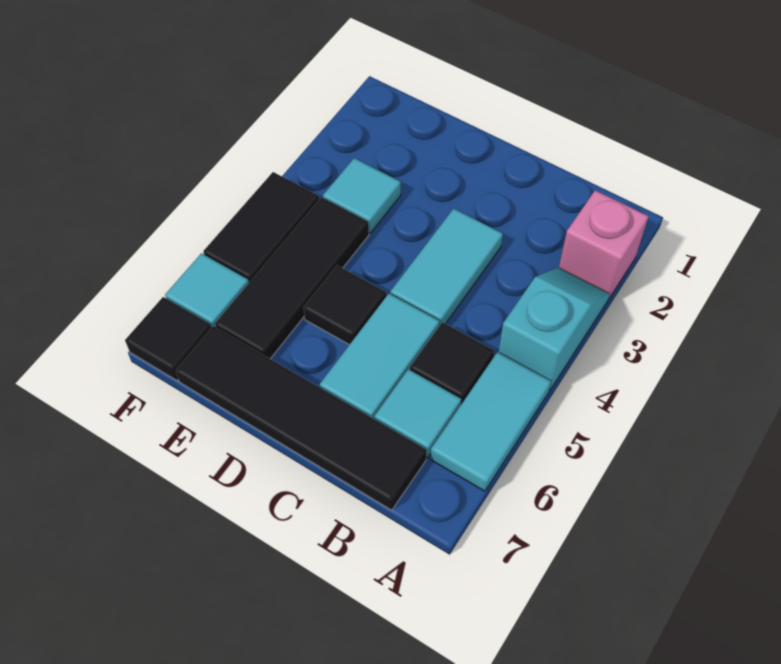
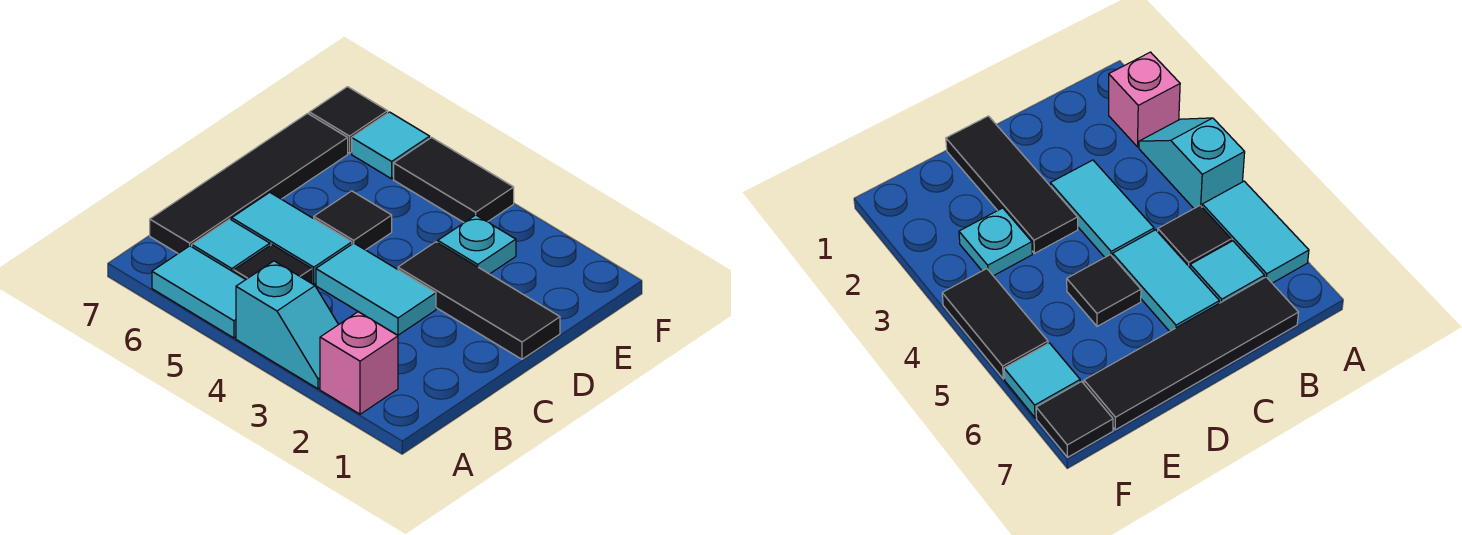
cyan 1x1 tile [323,158,401,233] -> cyan 1x1 plate [438,215,516,274]
black 1x3 tile [215,197,369,359] -> black 1x3 tile moved to [398,242,560,359]

